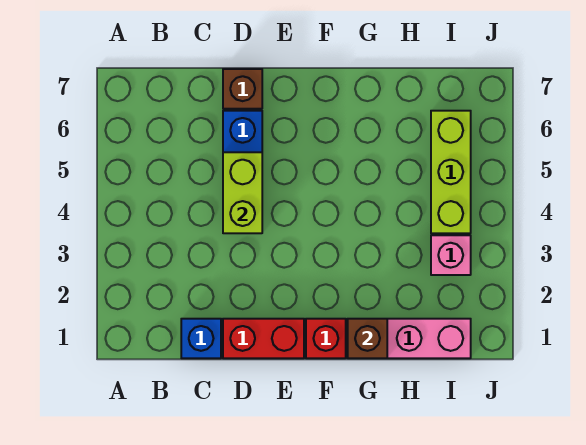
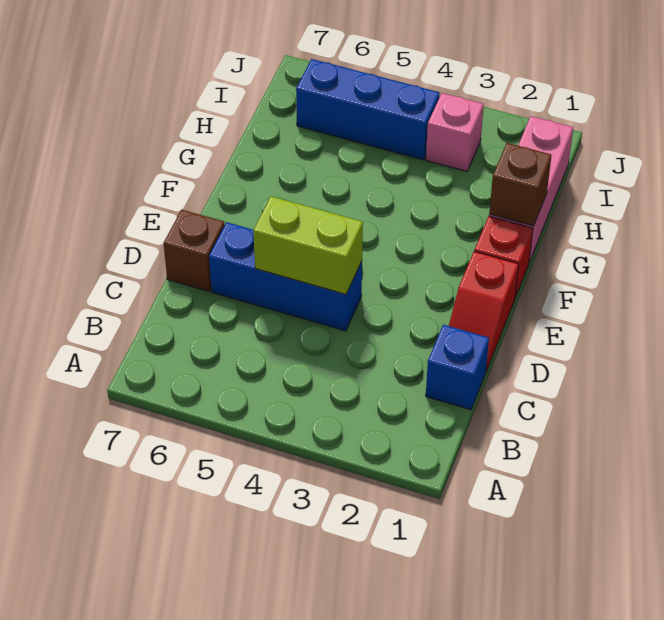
red 1x2 brick [223,319,304,358] -> red 1x2 slope [449,251,519,371]
lime 1x3 brick [431,111,471,233] -> blue 1x3 brick [296,59,439,160]

